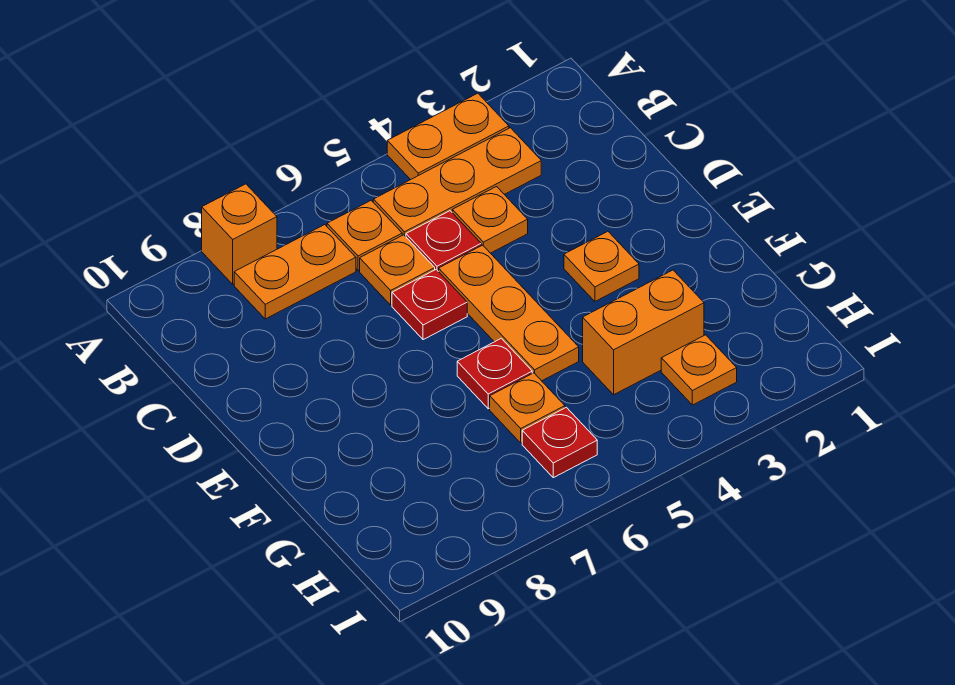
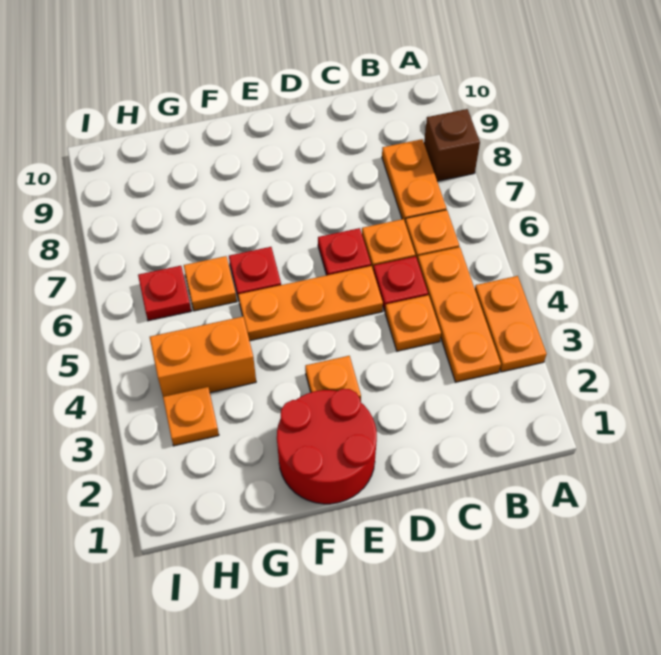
orange 1x1 brick [202,184,277,284] -> brown 1x1 brick [424,109,480,181]
none -> red 2x2 round brick [277,389,377,504]
orange 1x2 brick [583,270,704,395] -> orange 1x2 brick turned to [150,316,256,397]

